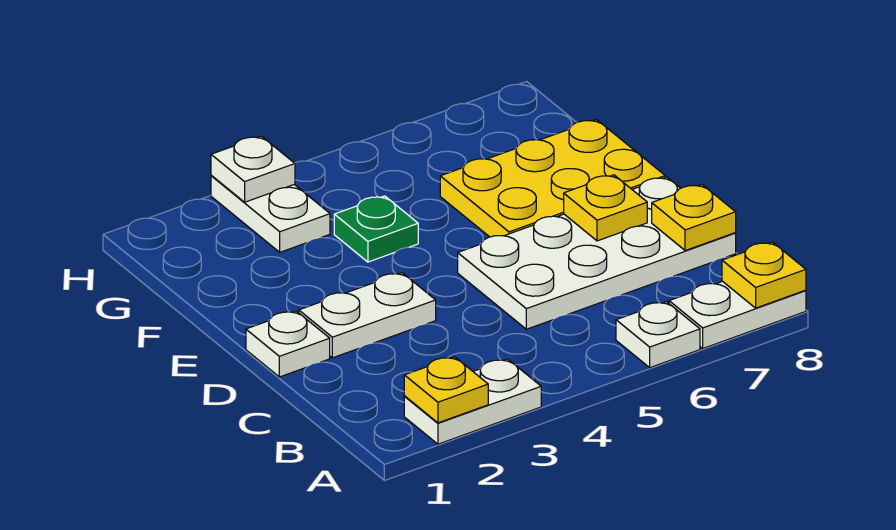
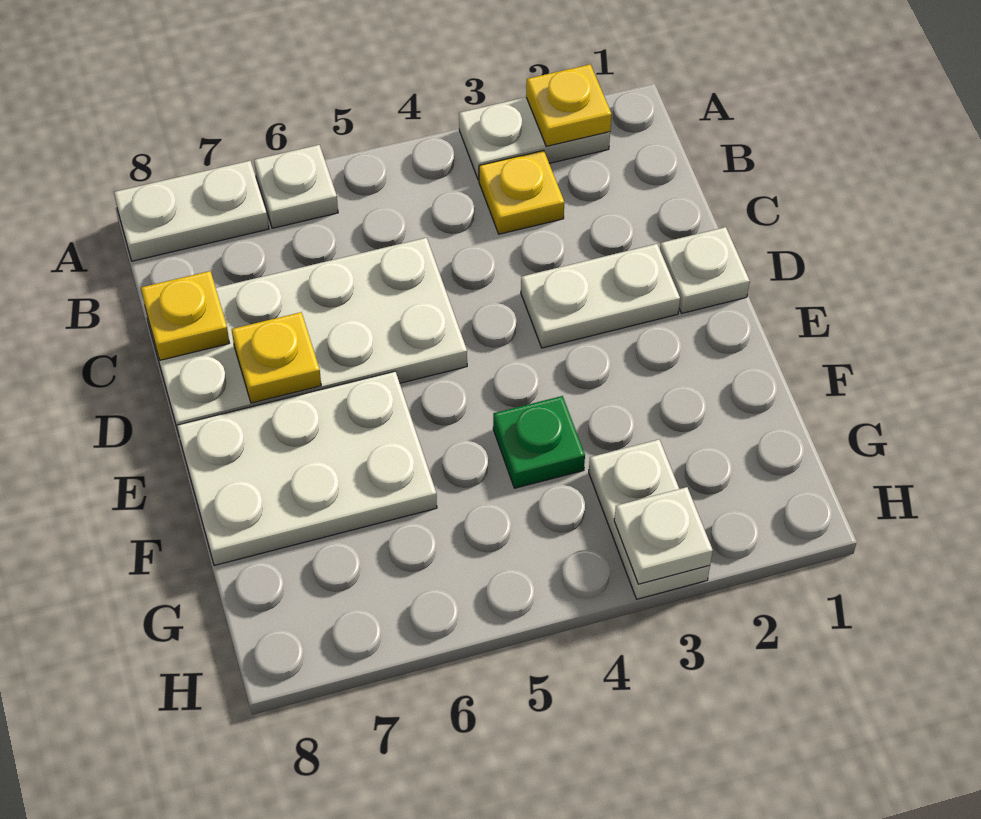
yellow 1x1 plate [722,242,806,308] -> yellow 1x1 plate moved to [479,150,564,234]
yellow 2x3 plate [440,120,665,237] -> white 2x3 plate [177,371,437,566]

